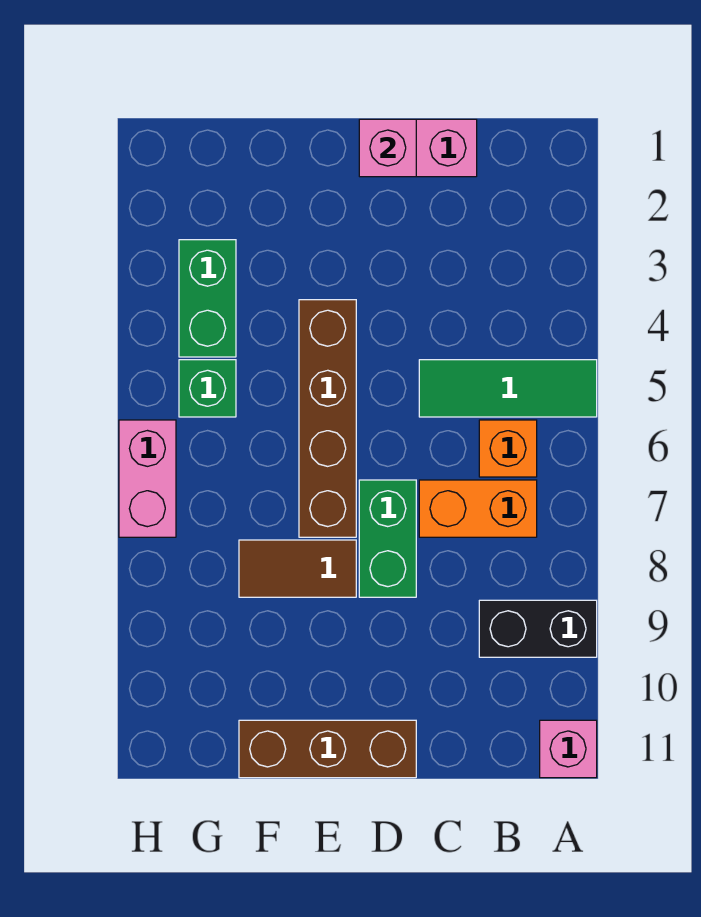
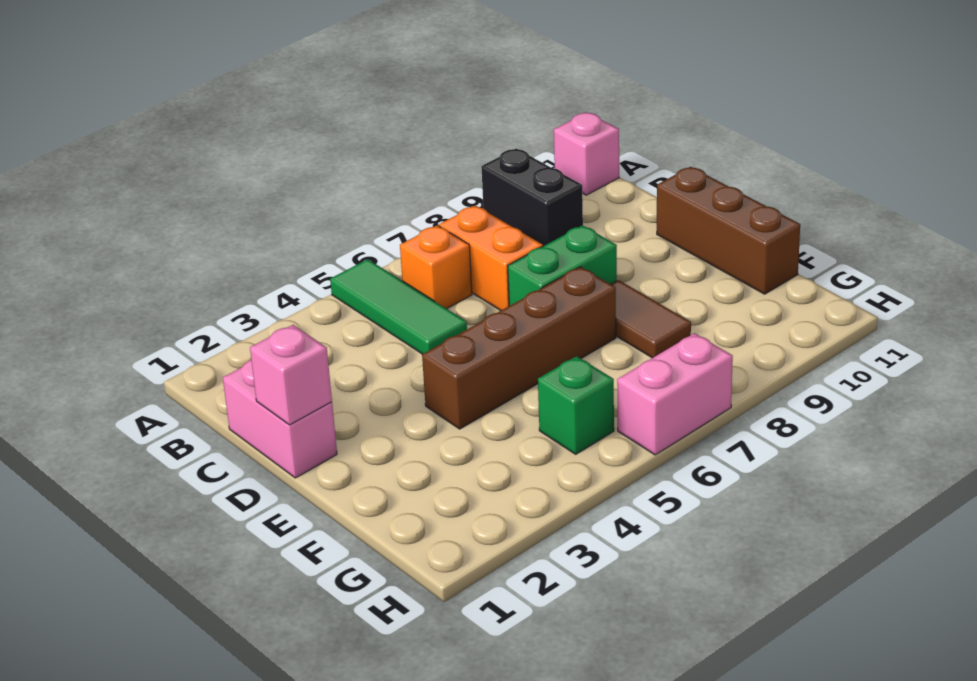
green 1x2 brick [179,240,236,357] -> none

